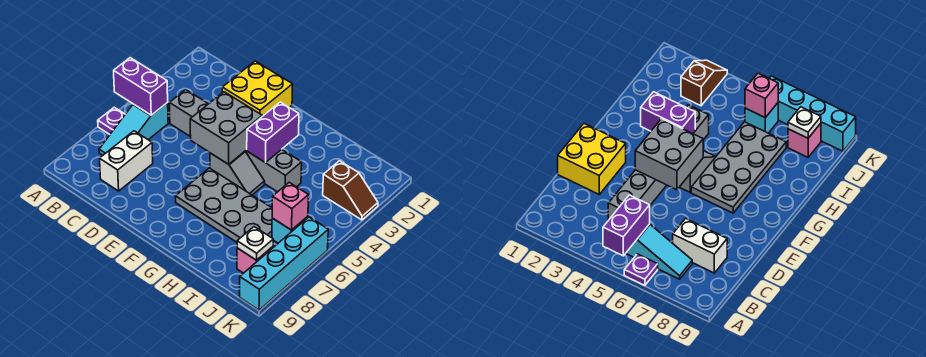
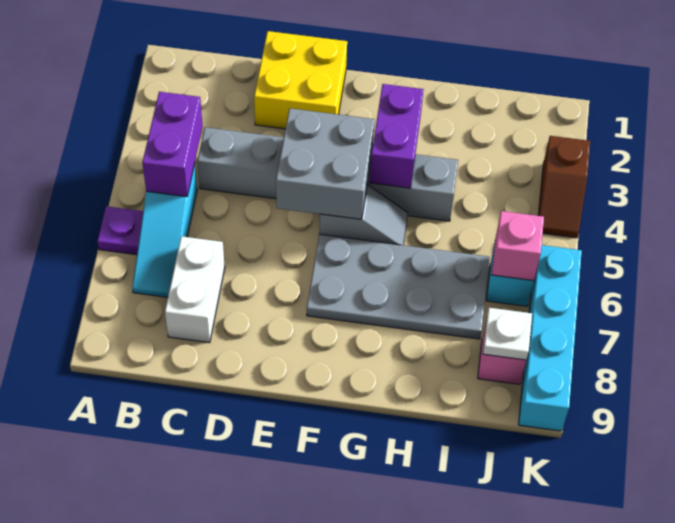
purple 1x2 brick [114,58,168,115] -> purple 1x2 brick turned to [142,92,203,197]
brown 1x2 slope [323,161,378,220] -> brown 1x2 slope turned to [538,136,590,238]

